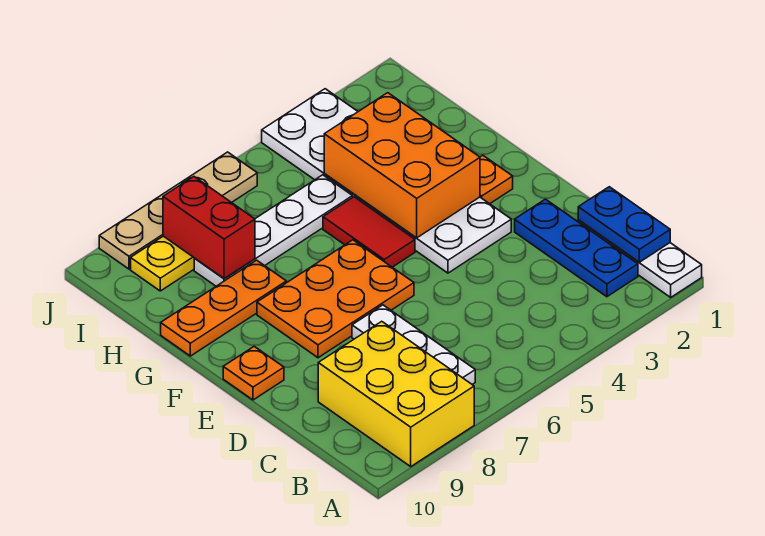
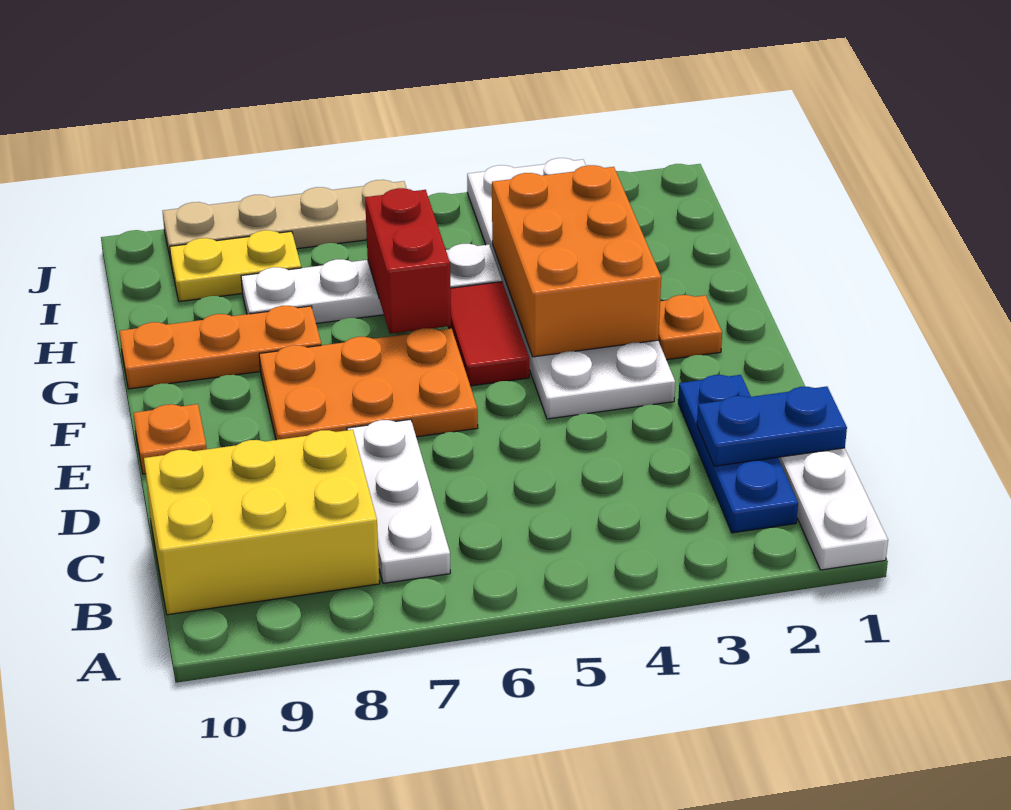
yellow 2x3 brick [318,321,474,466] -> yellow 2x3 brick turned to [144,430,380,615]
blue 1x2 plate [578,187,670,262] -> blue 1x2 plate turned to [697,386,847,466]
red 1x2 brick [163,177,255,279] -> red 1x2 brick moved to [365,188,451,334]

